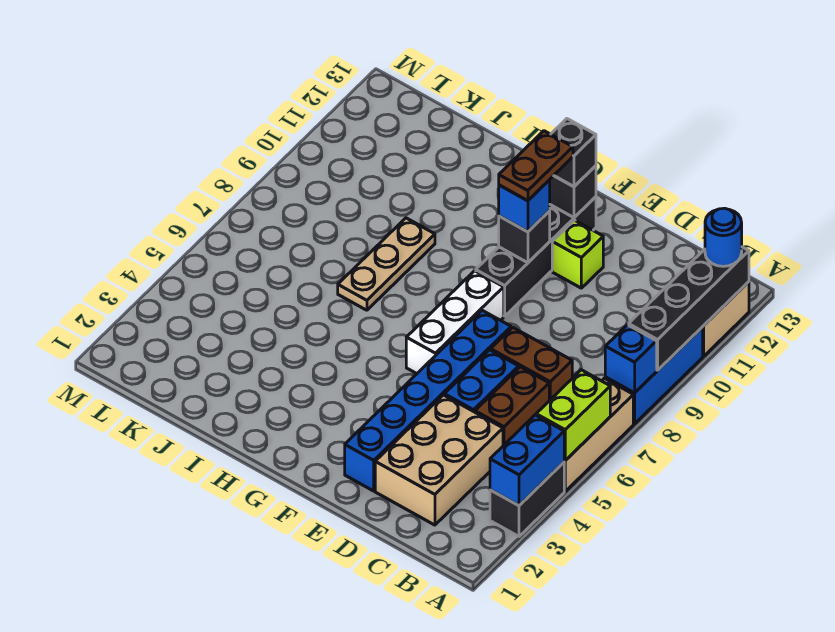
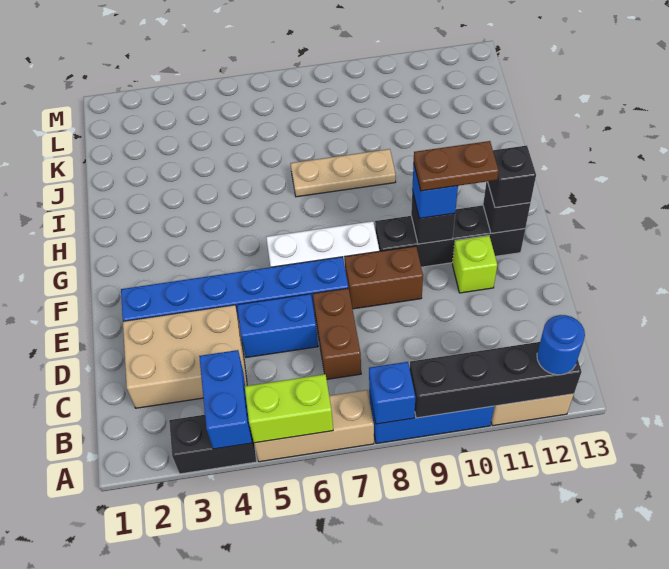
blue 1x2 brick [490,415,565,506] -> blue 1x2 brick turned to [199,350,252,449]
brown 1x2 brick [475,367,549,446] -> brown 1x2 brick moved to [345,246,423,309]

